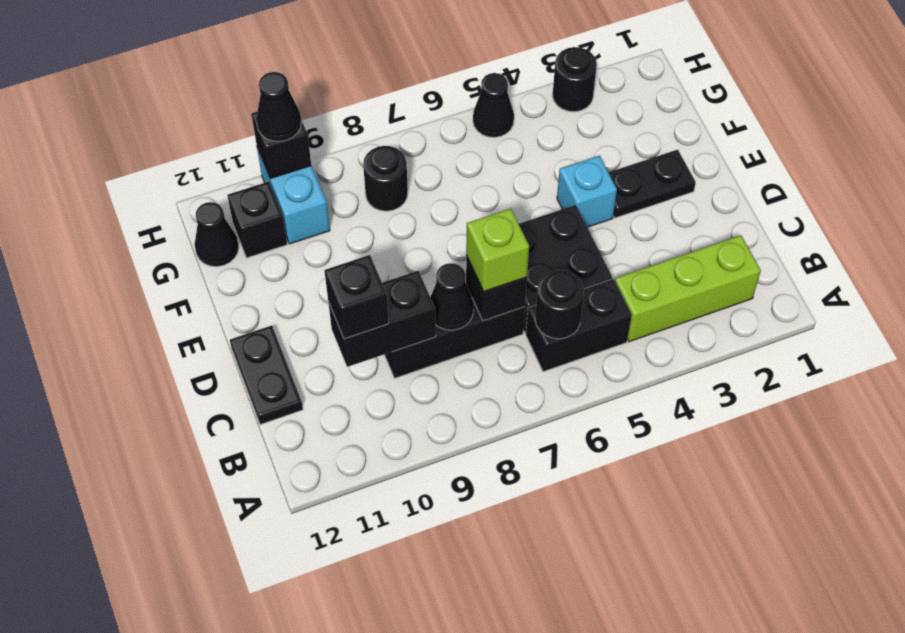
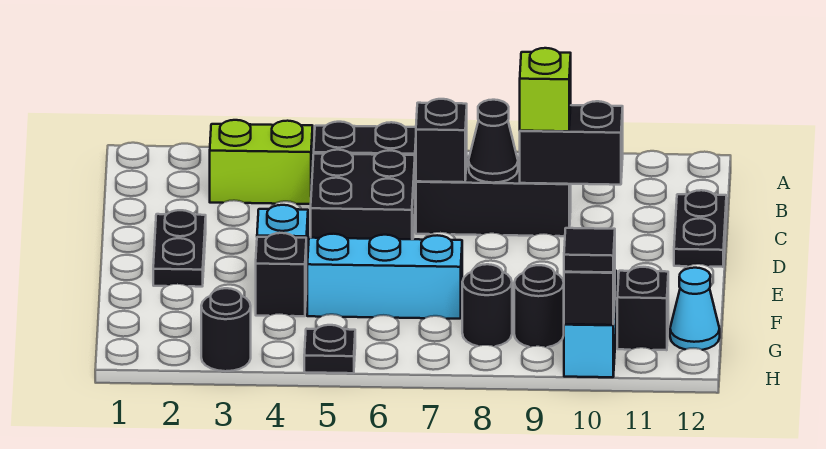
lime 1x3 brick [615,235,761,342] -> lime 1x2 brick [210,120,313,204]
black 1x1 round brick [535,270,584,339] -> black 1x1 round brick moved to [514,265,564,347]
lime 1x1 brick [466,209,529,291] -> lime 1x1 brick moved to [520,48,571,131]
black 1x1 brick [324,255,389,339] -> black 1x1 brick moved to [256,233,306,316]
black 1x2 plate [608,150,696,218] -> black 1x2 plate turned to [153,210,206,287]
none -> cyan 1x3 brick [307,234,462,319]
black 1x1 cone [195,202,239,267] -> cyan 1x1 cone [670,268,720,350]
black 1x1 cone [473,73,514,137] -> black 1x1 plate [304,325,355,373]
black 1x1 cone [256,72,301,141] -> black 1x1 tile [564,228,615,272]

